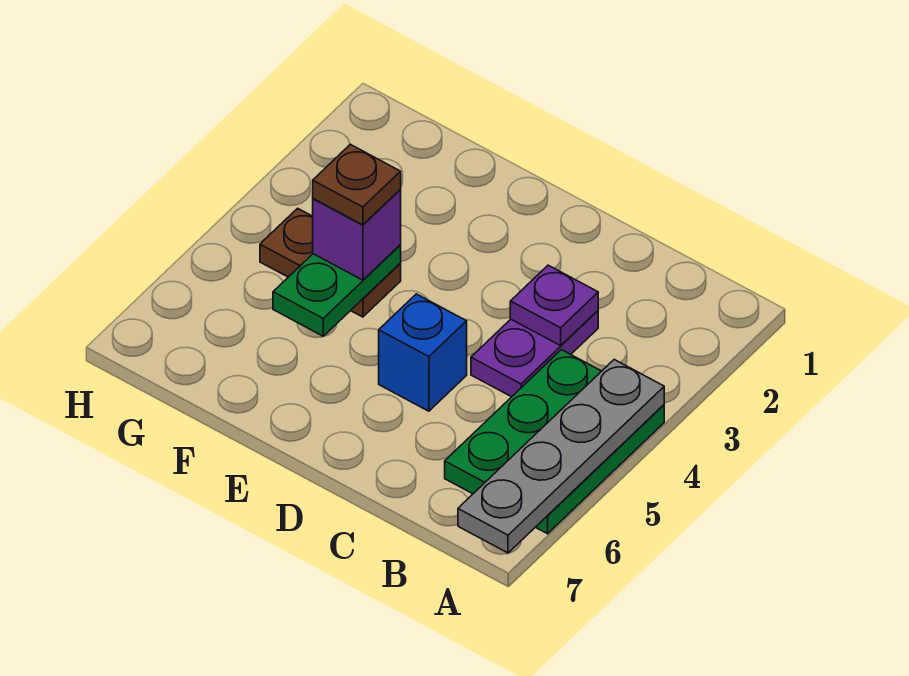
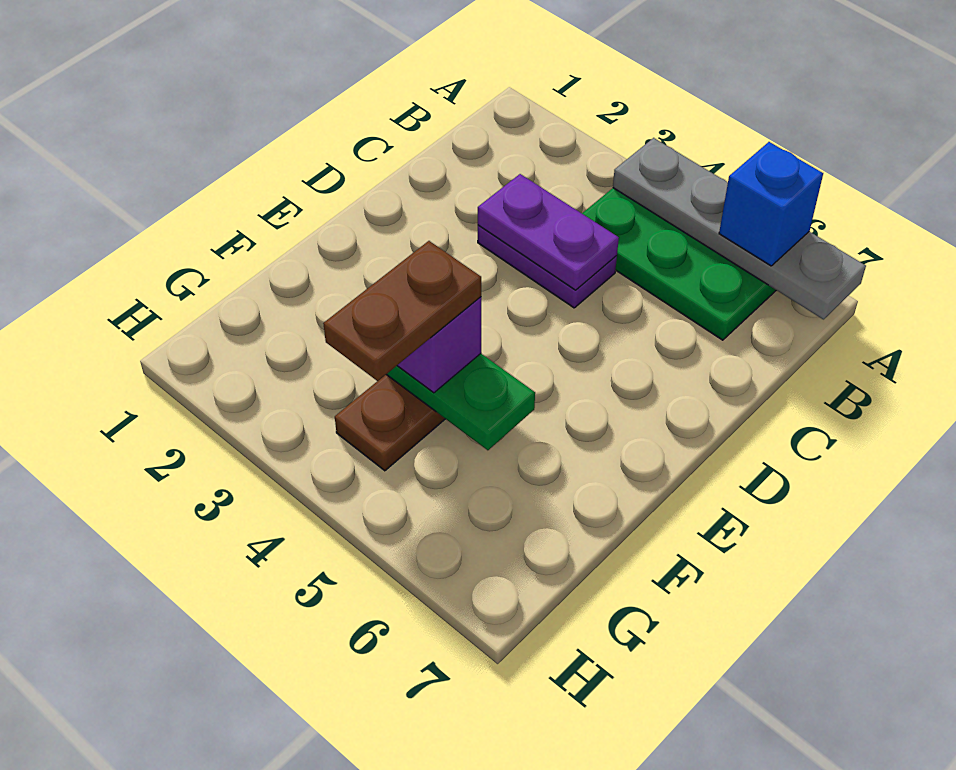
purple 1x1 plate [510,265,598,346] -> purple 1x2 plate [478,174,619,290]
blue 1x1 brick [379,294,467,411] -> blue 1x1 brick moved to [719,142,823,266]
brown 1x1 plate [313,144,401,225] -> brown 1x2 plate [323,241,481,381]

